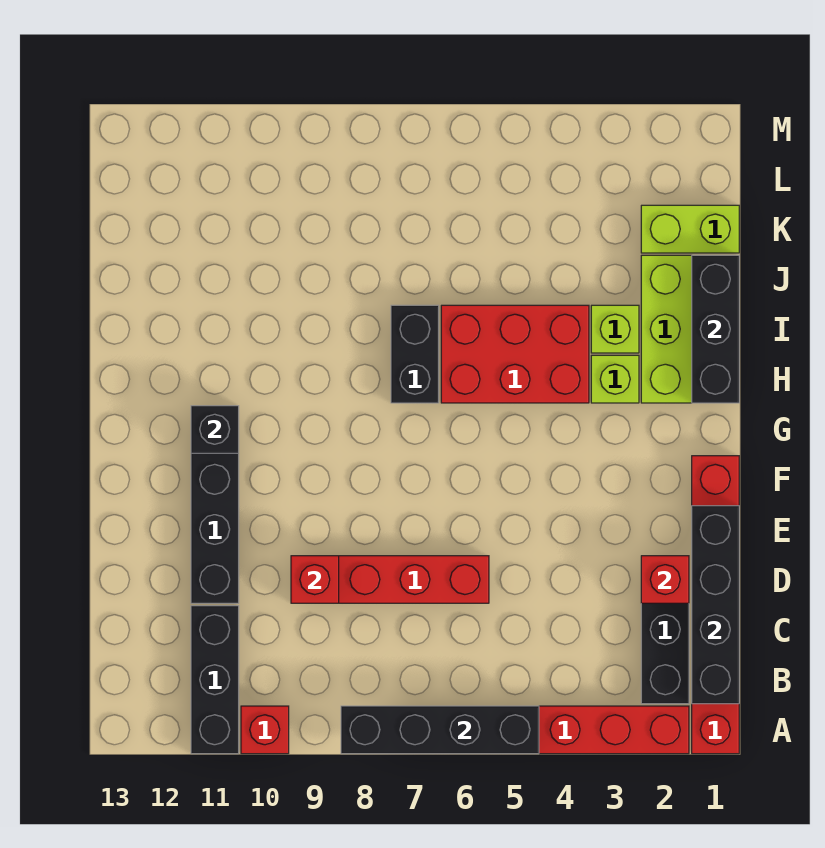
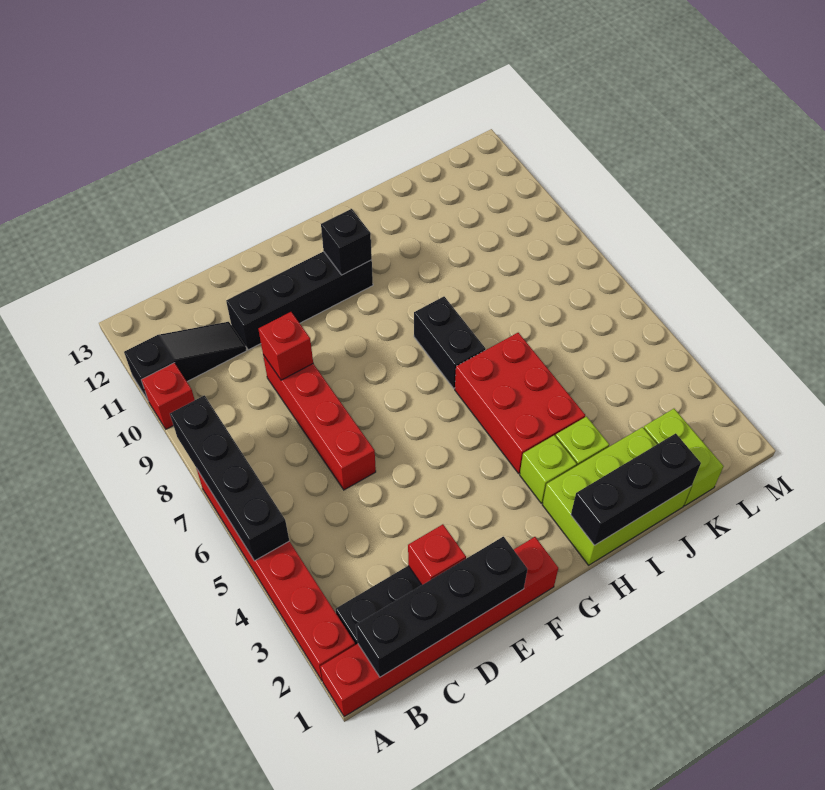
black 1x3 brick [191,606,239,754] -> black 1x3 slope [124,322,247,400]
black 1x2 brick [391,305,439,403] -> black 1x2 brick turned to [414,297,485,388]

